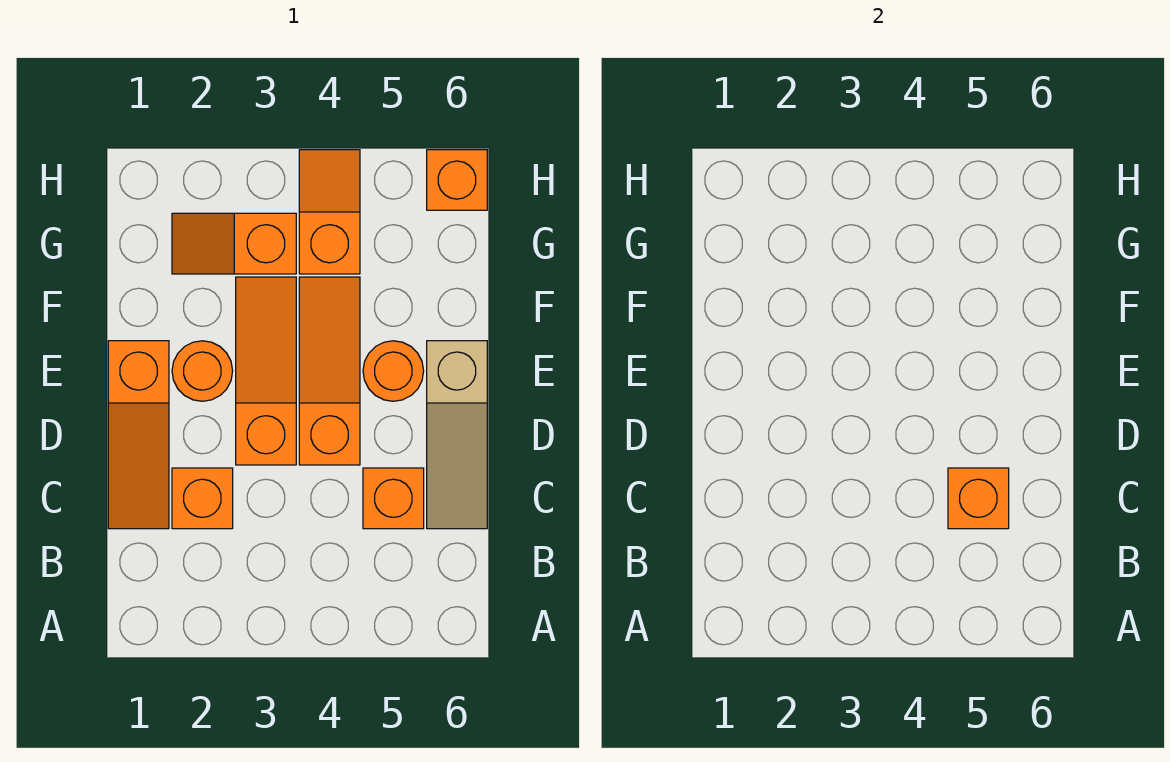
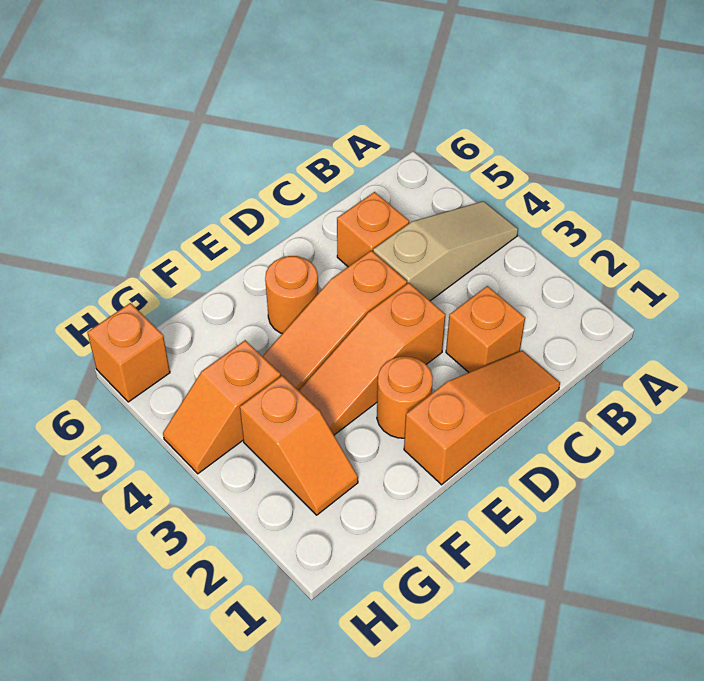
orange 1x1 brick [948,468,1009,529] -> none
tan 1x3 slope [427,341,487,529] -> tan 1x3 slope moved to [373,201,518,301]

